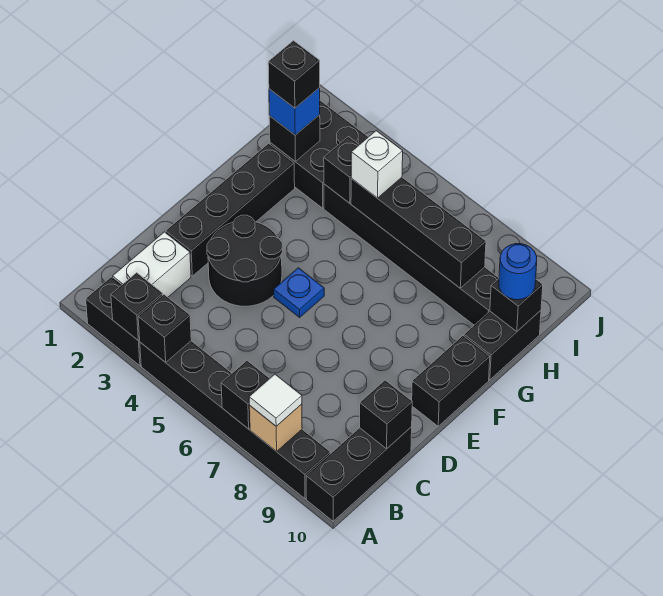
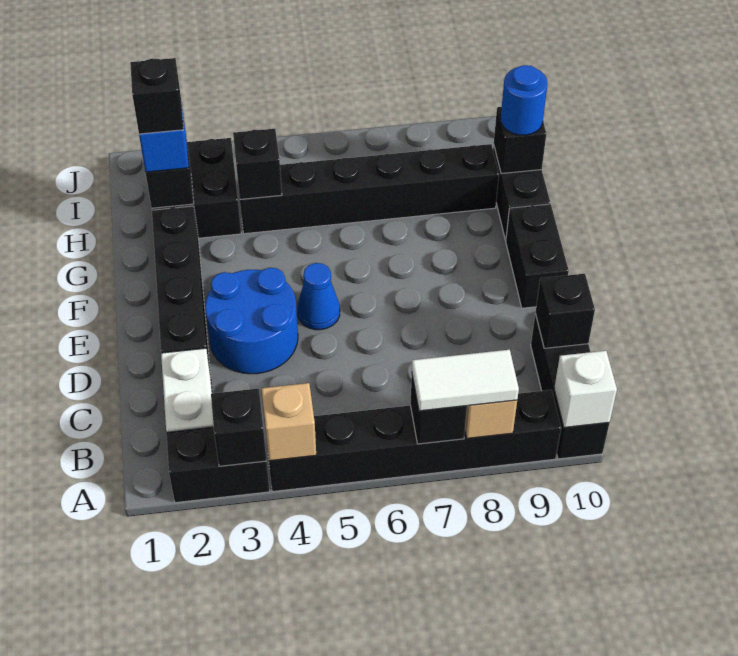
black 1x1 brick [138,295,191,362] -> tan 1x1 brick [261,383,316,461]
white 1x1 tile [249,374,302,426] -> white 1x2 tile [412,350,519,411]
black 2x2 round brick [207,215,282,306] -> blue 2x2 round brick [205,268,298,374]
blue 1x1 plate [274,268,324,317] -> blue 1x1 cone [297,263,340,330]
black 1x4 brick [351,178,486,288] -> none
white 1x1 brick [351,131,403,198] -> white 1x1 brick moved to [554,351,617,428]

